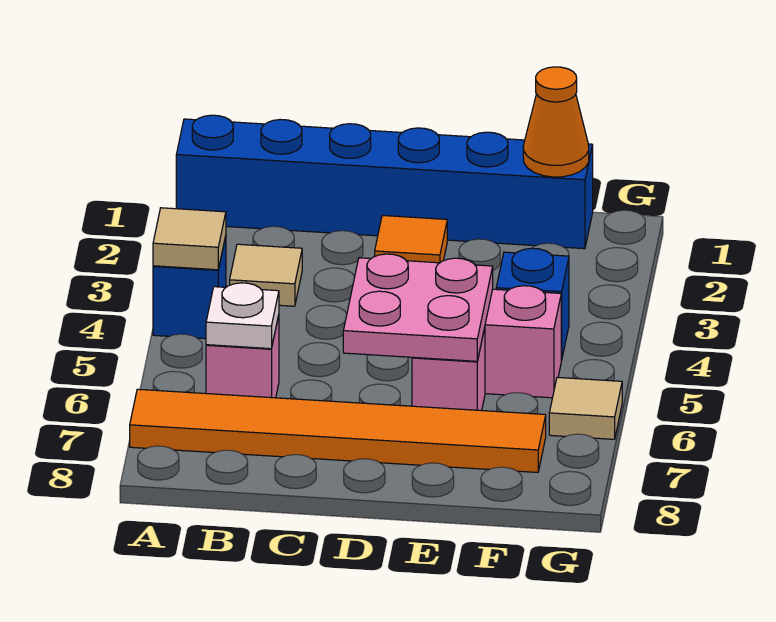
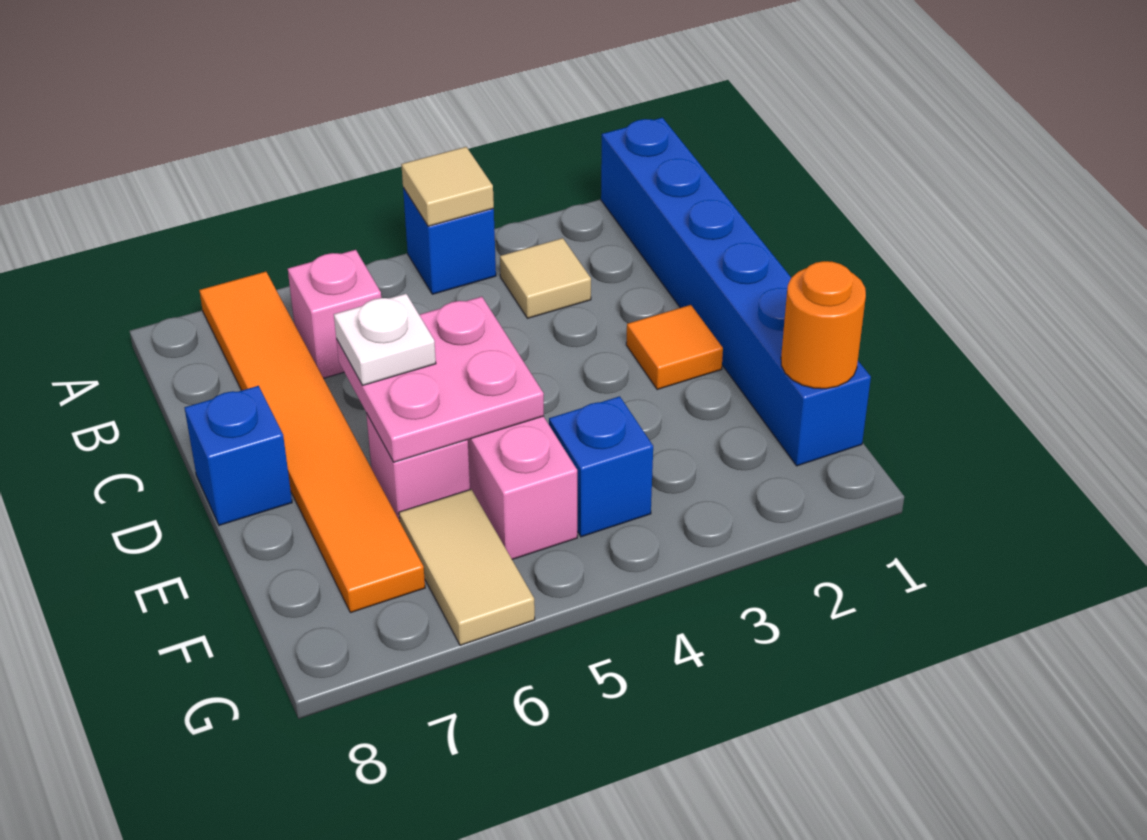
white 1x1 plate [206,283,279,349] -> white 1x1 plate moved to [334,294,436,385]
none -> blue 1x1 brick [185,386,292,525]
orange 1x1 cone [523,67,589,177] -> orange 1x1 round brick [781,261,866,389]
tan 1x1 tile [549,377,622,439] -> tan 1x2 tile [399,489,535,645]

